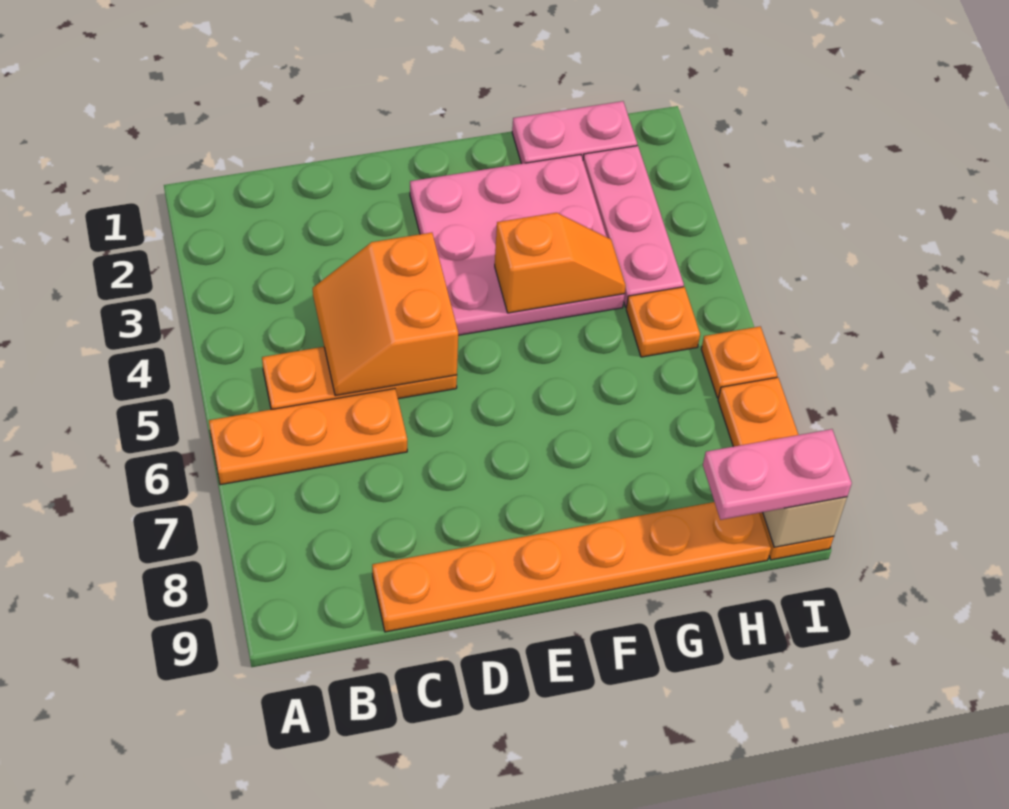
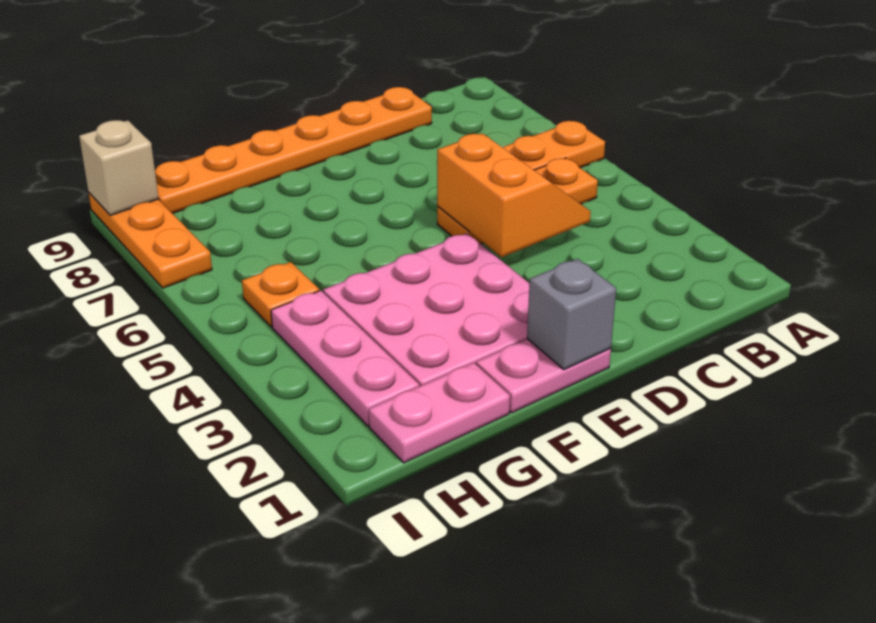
none -> grey 1x1 brick [527,259,616,369]
orange 1x2 slope [495,213,626,313] -> none
pink 1x2 plate [703,429,852,520] -> pink 1x2 plate moved to [476,339,611,413]
orange 1x1 plate [701,326,777,398] -> none

